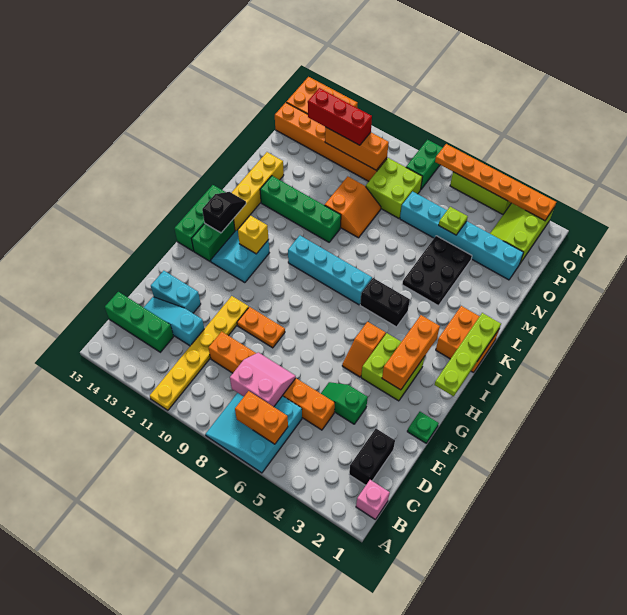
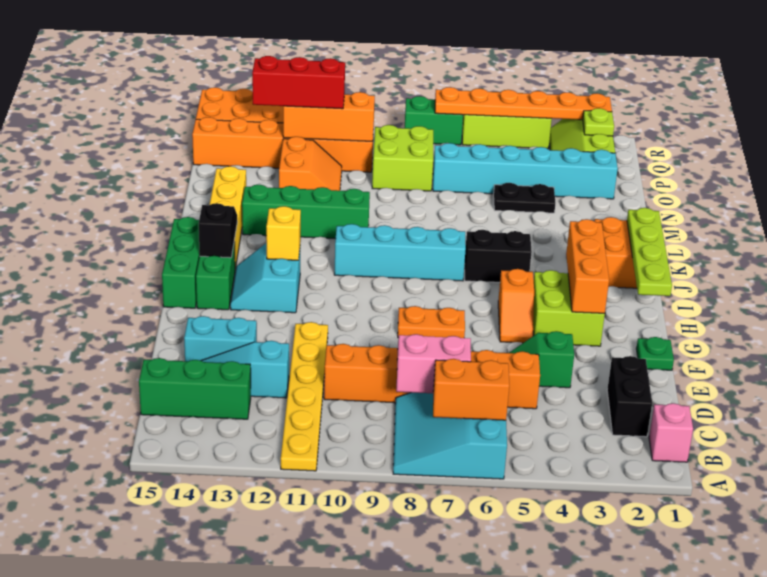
orange 1x2 plate [237,307,285,348] -> orange 1x2 plate moved to [398,306,465,338]
black 2x3 plate [402,236,472,306] -> black 1x2 plate [494,183,555,213]
orange 2x2 slope [325,176,381,238] -> orange 2x2 slope moved to [279,137,342,191]
lime 1x1 plate [439,207,468,235] -> lime 1x1 plate moved to [583,108,614,136]
green 1x2 brick [406,140,443,189] -> green 1x2 brick turned to [405,96,463,145]

